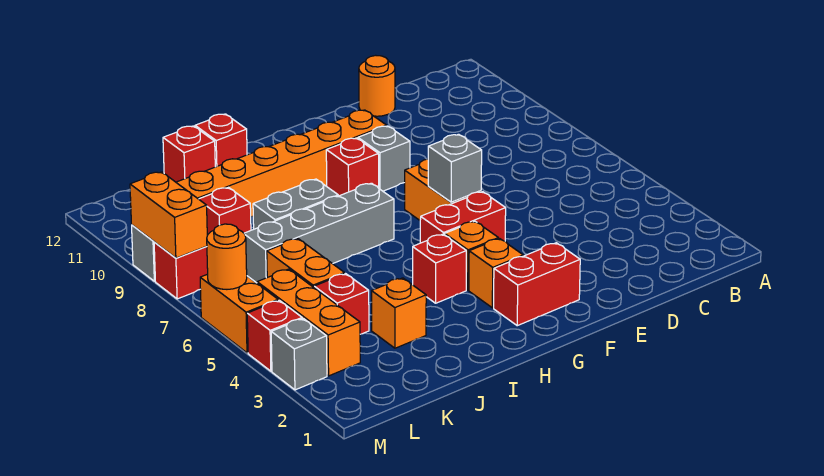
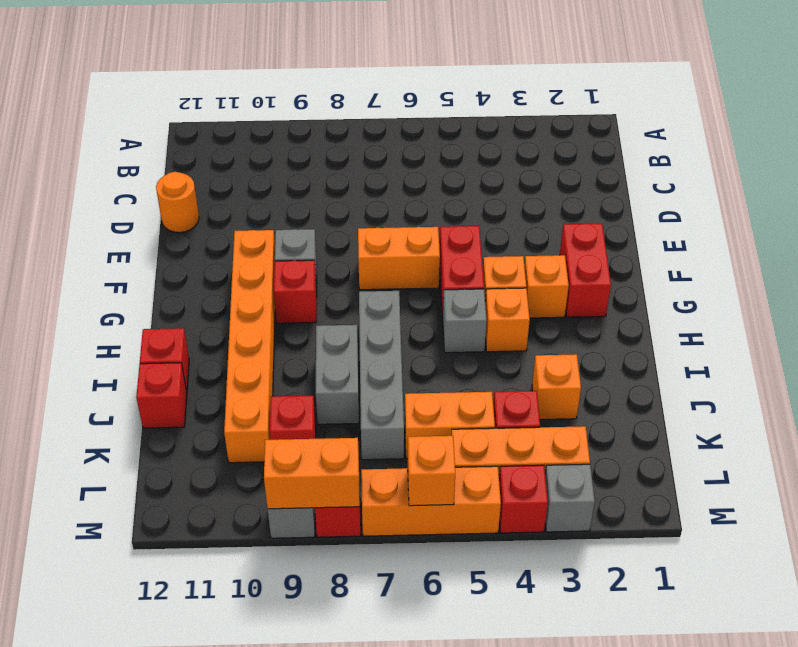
grey 1x1 brick [428,134,482,202] -> grey 1x1 brick moved to [443,289,487,353]
red 1x1 brick [413,234,466,303] -> orange 1x1 brick [485,288,530,352]
orange 1x2 brick [200,274,278,353] -> orange 1x3 brick [361,466,501,536]
orange 1x1 round brick [207,224,247,289] -> orange 1x1 brick [408,436,455,506]

